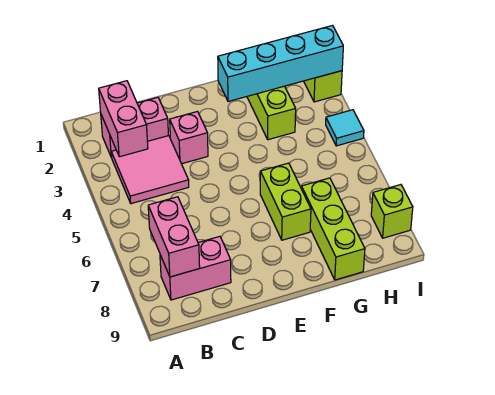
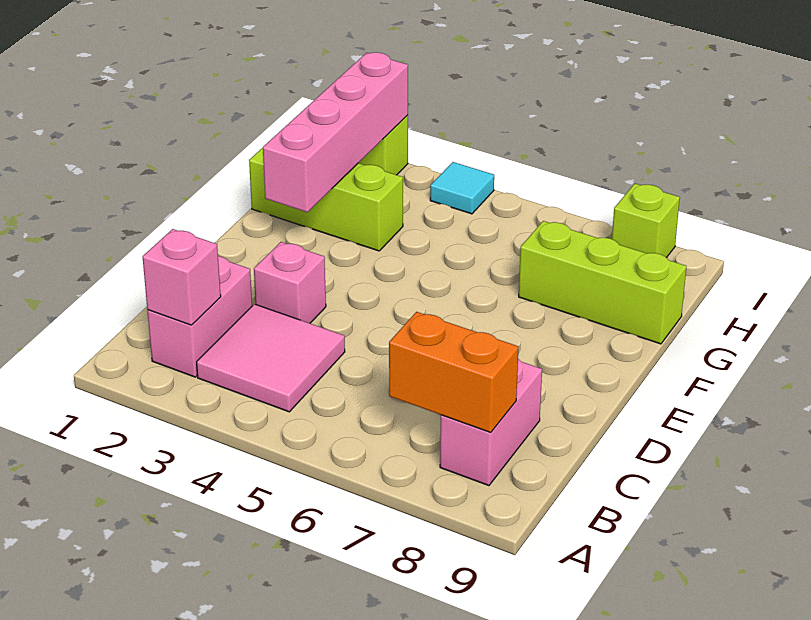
pink 1x2 brick [99,81,148,157] -> pink 1x1 brick [142,229,221,325]
pink 1x2 brick [148,197,200,277] -> orange 1x2 brick [389,312,518,432]
cyan 1x4 brick [218,26,343,102] -> pink 1x4 brick [263,52,408,212]
lime 1x2 brick [260,163,311,240] -> none

